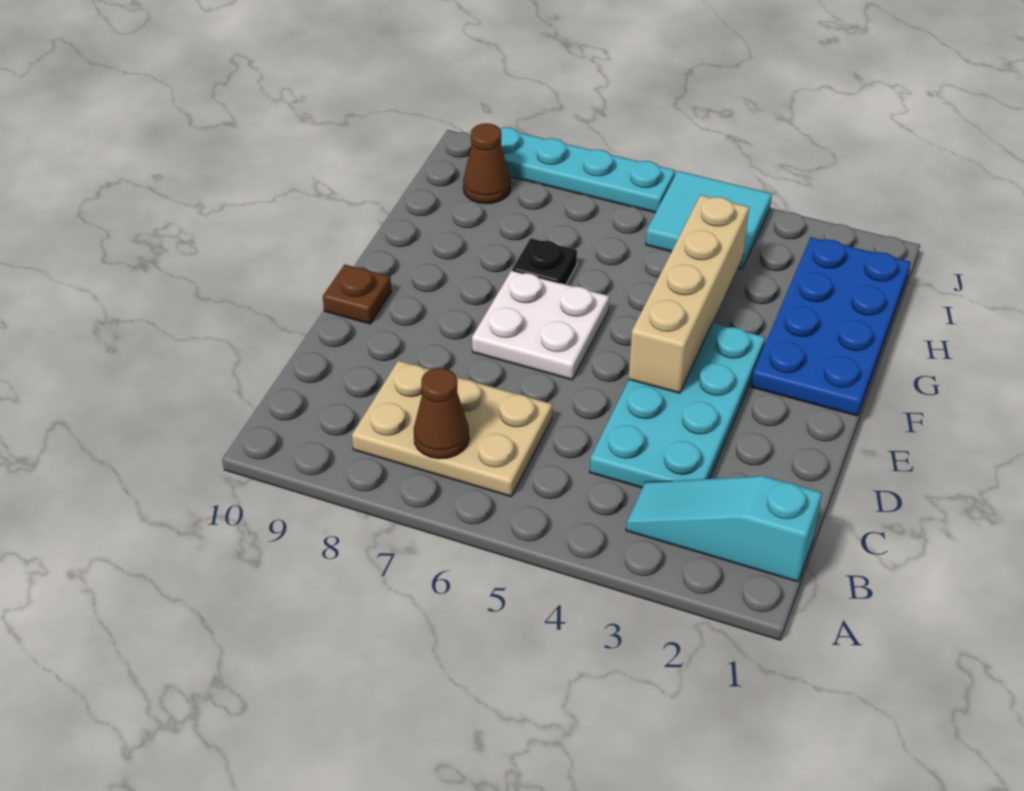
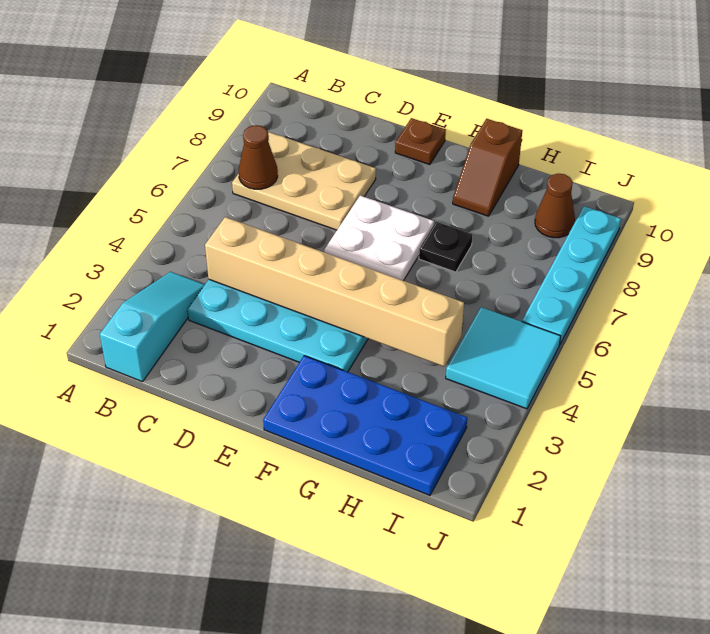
tan 2x3 plate [352,361,552,497] -> tan 2x3 plate turned to [232,132,376,230]
tan 1x4 brick [629,195,749,393] -> tan 1x6 brick [205,217,464,366]
none -> brown 1x2 slope [453,119,522,216]

